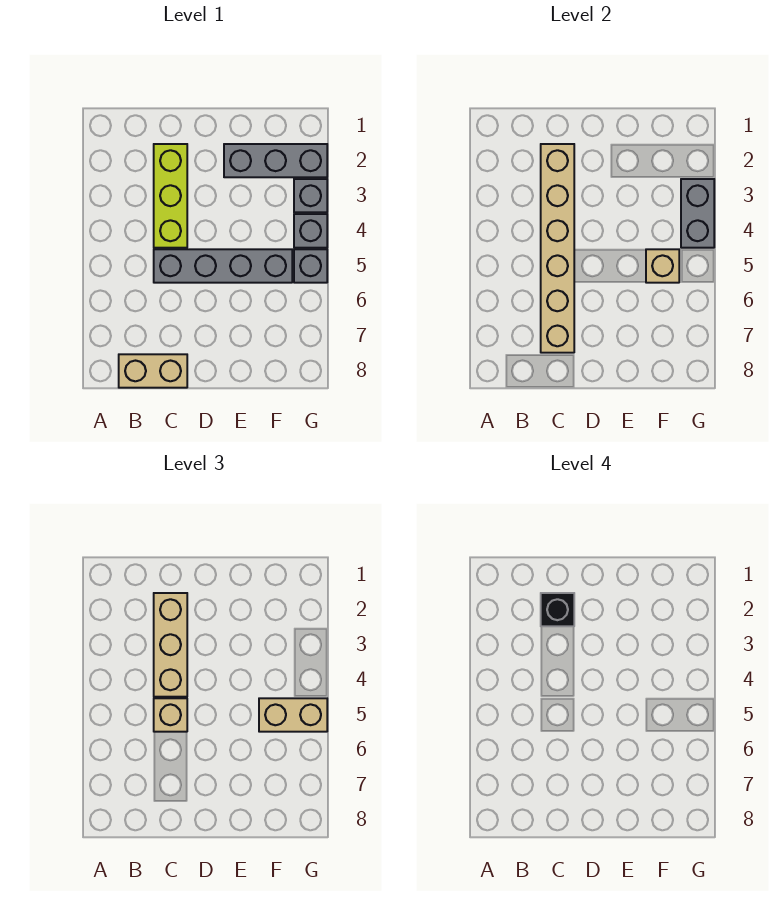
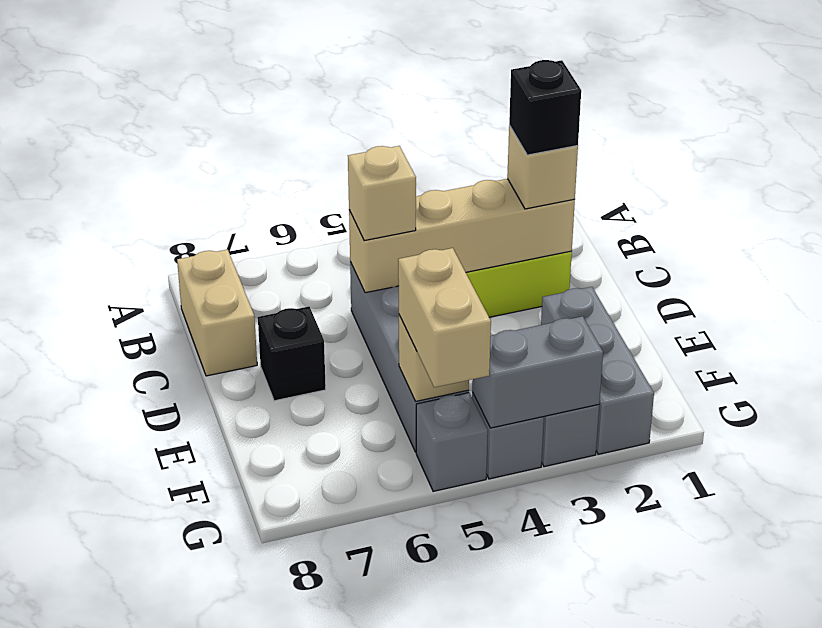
tan 1x6 brick [541,144,574,353] -> tan 1x4 brick [349,179,575,293]
tan 1x3 brick [154,593,187,697] -> tan 1x1 brick [507,125,578,209]
none -> black 1x1 brick [258,307,326,401]

